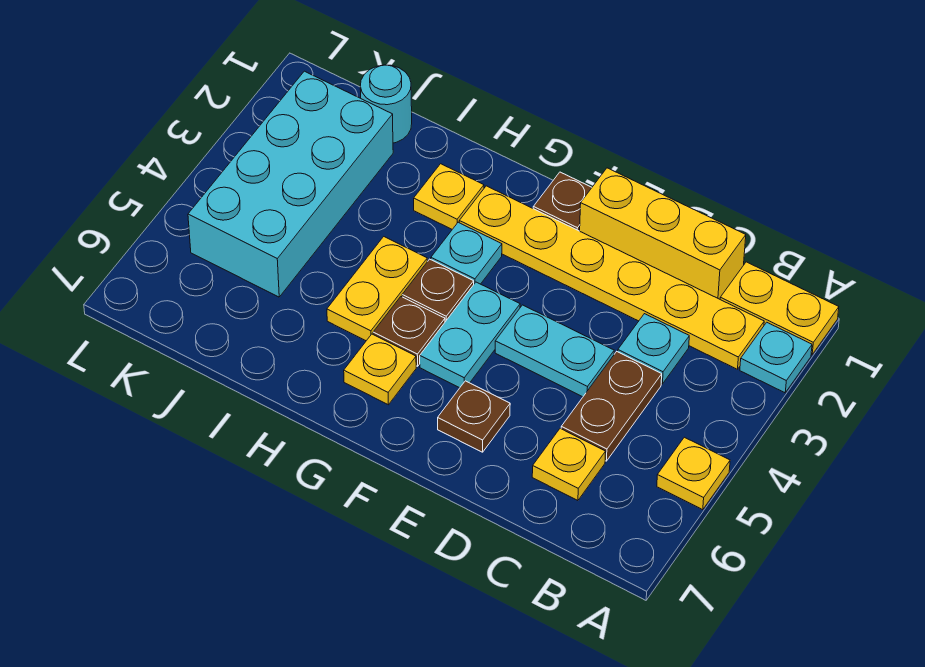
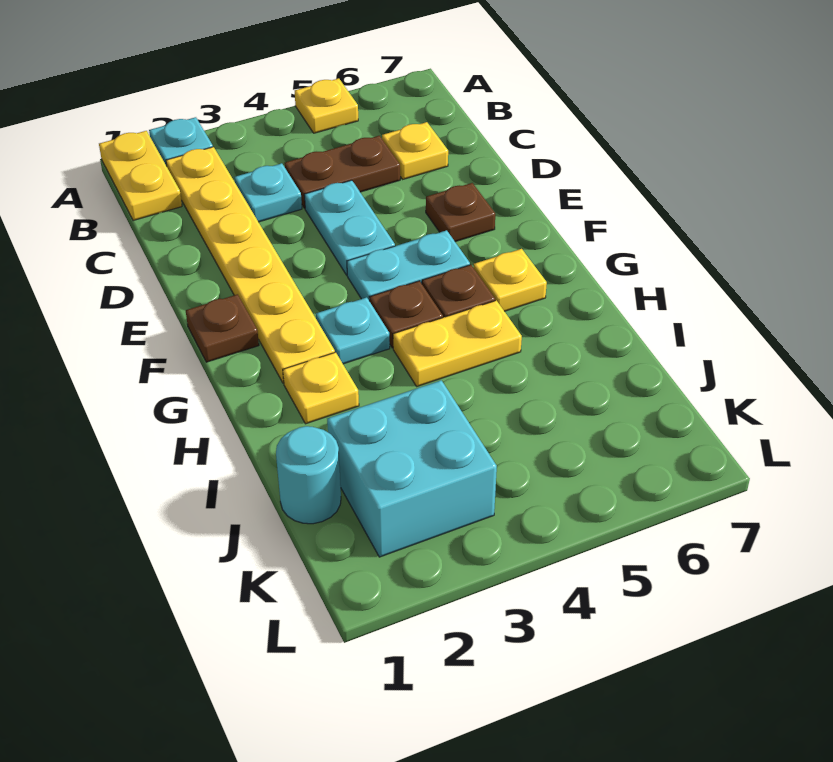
yellow 1x3 brick [580,168,746,299] -> none
cyan 2x4 brick [188,71,393,297] -> cyan 2x2 brick [327,380,497,557]

